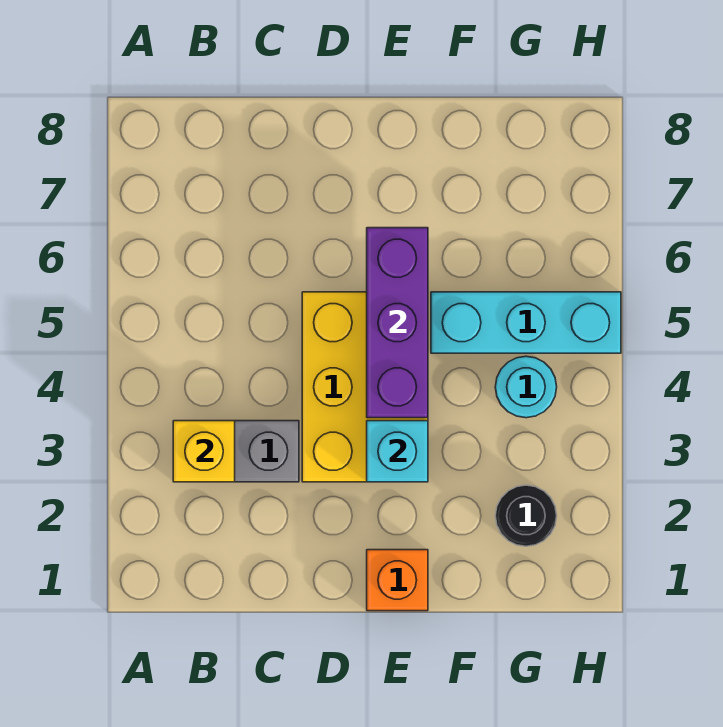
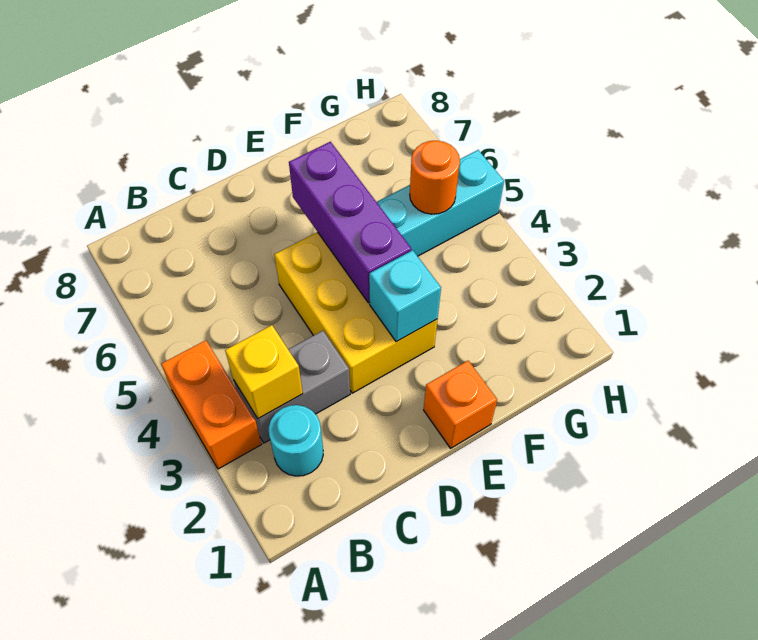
none -> orange 1x2 brick [161,340,262,469]
black 1x1 round brick [495,485,557,546] -> none
cyan 1x1 round brick [495,356,557,418] -> cyan 1x1 round brick moved to [269,405,323,476]
none -> orange 1x1 round brick [410,141,460,214]

